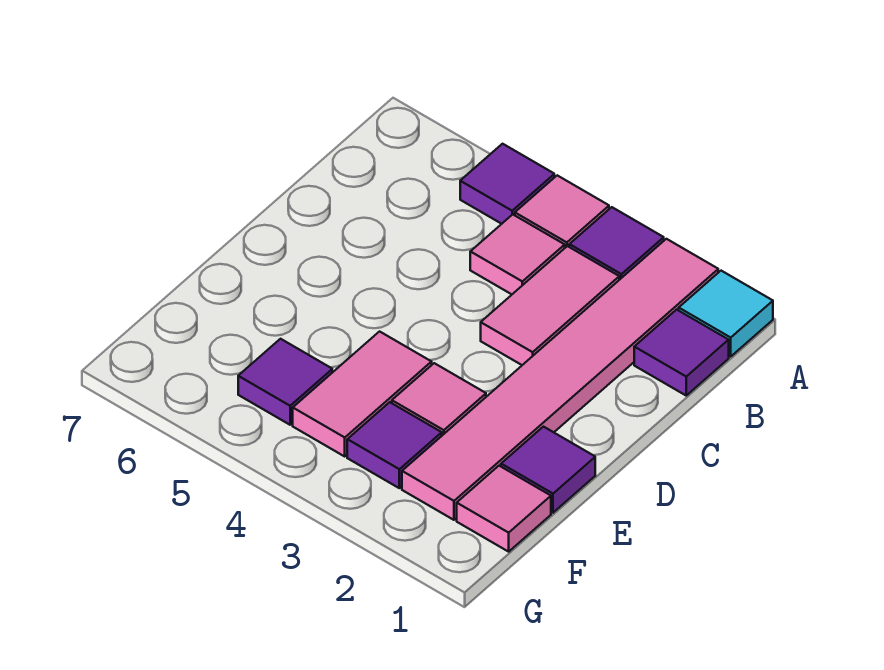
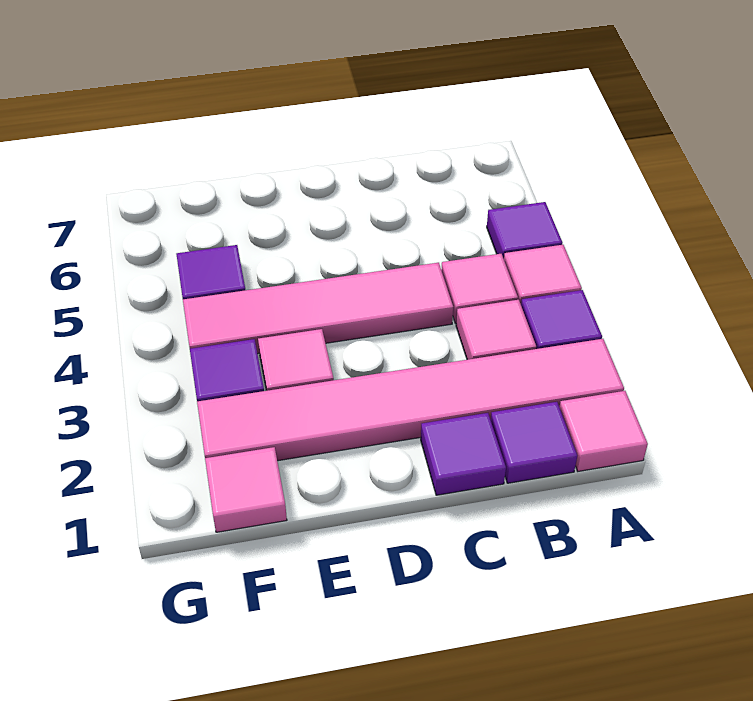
cyan 1x1 tile [679,271,773,357] -> pink 1x1 tile [559,391,648,471]
pink 1x2 tile [481,246,619,365] -> pink 1x1 tile [456,300,536,360]
purple 1x1 tile [501,427,595,513] -> purple 1x1 tile moved to [421,413,506,495]
pink 1x2 tile [293,332,432,456] -> pink 1x4 tile [183,263,453,354]

